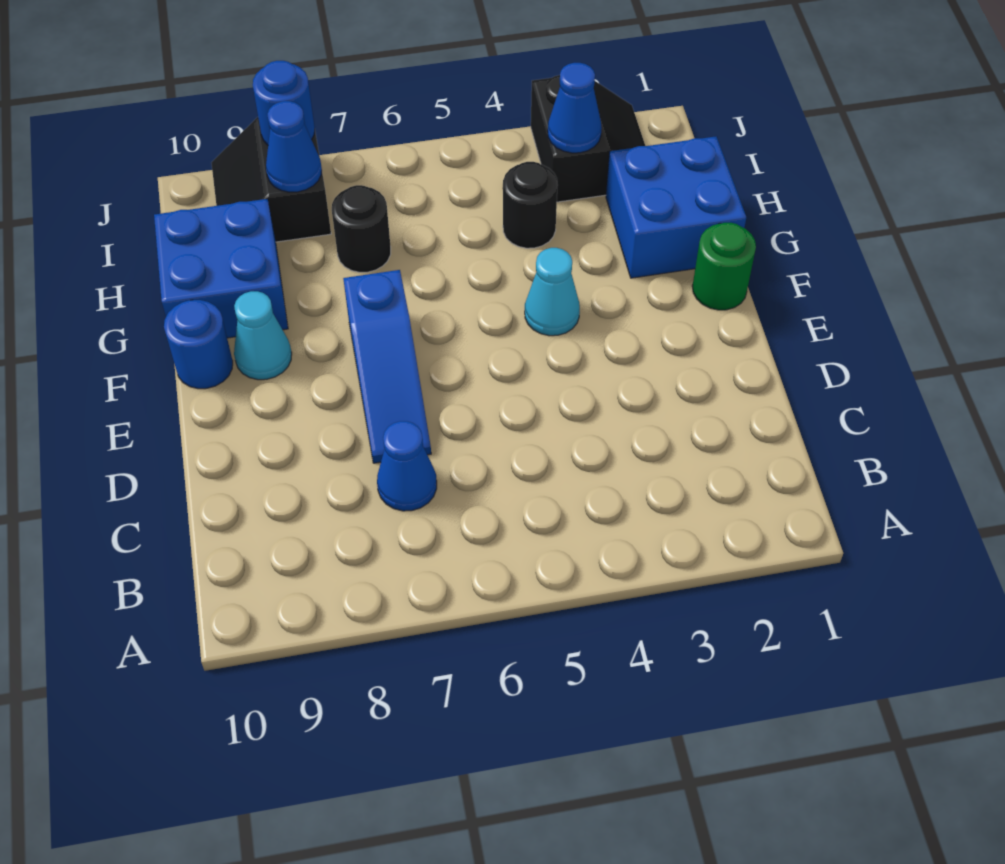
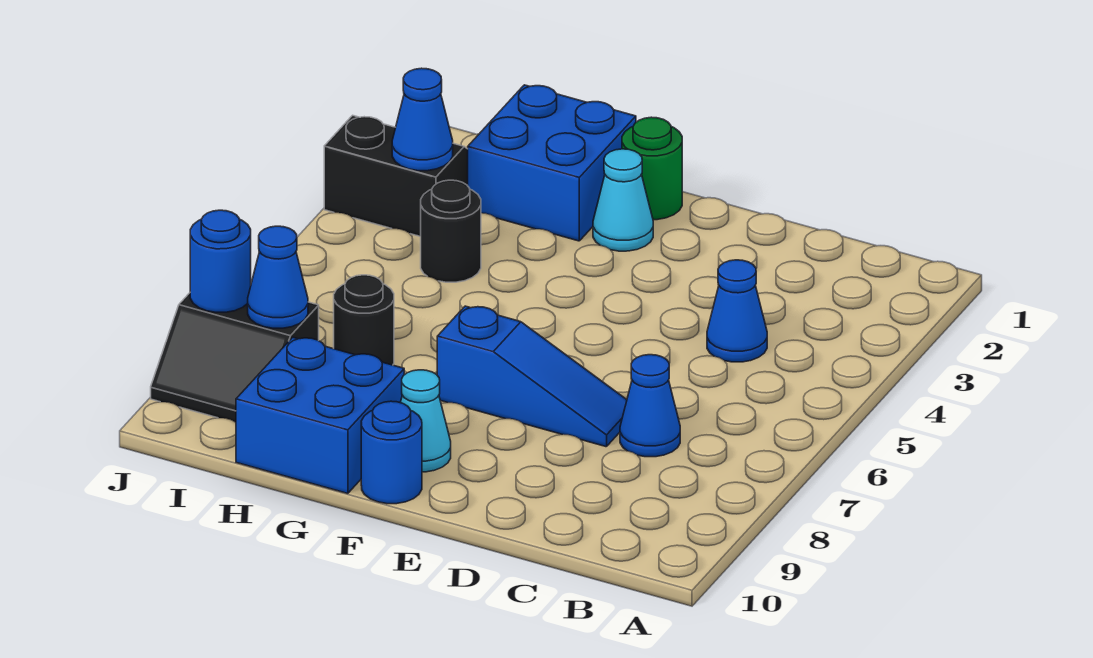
none -> blue 1x1 cone [707,260,767,362]
cyan 1x1 cone [525,248,580,336] -> cyan 1x1 cone moved to [593,149,653,251]

